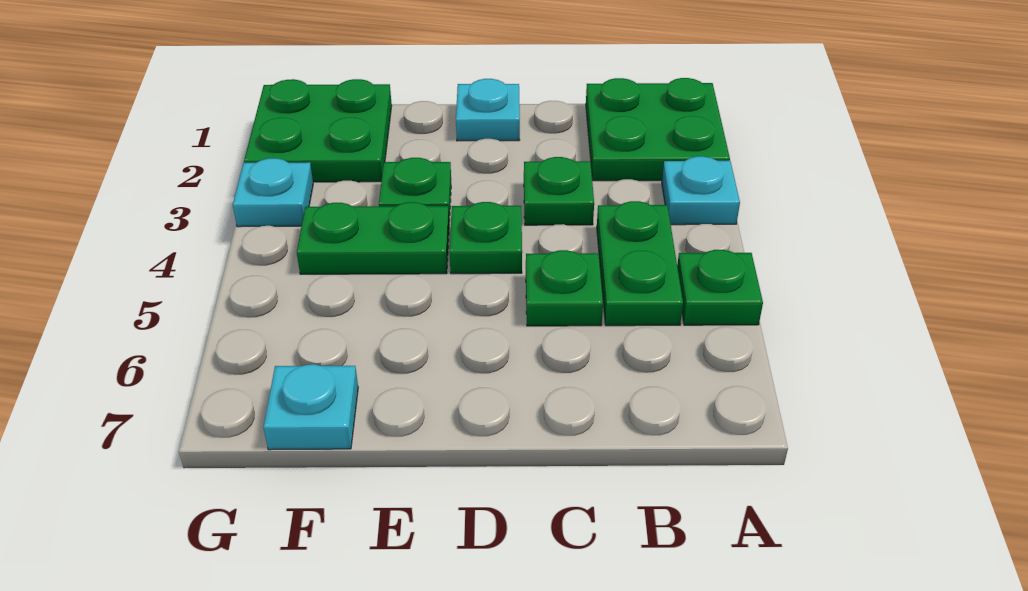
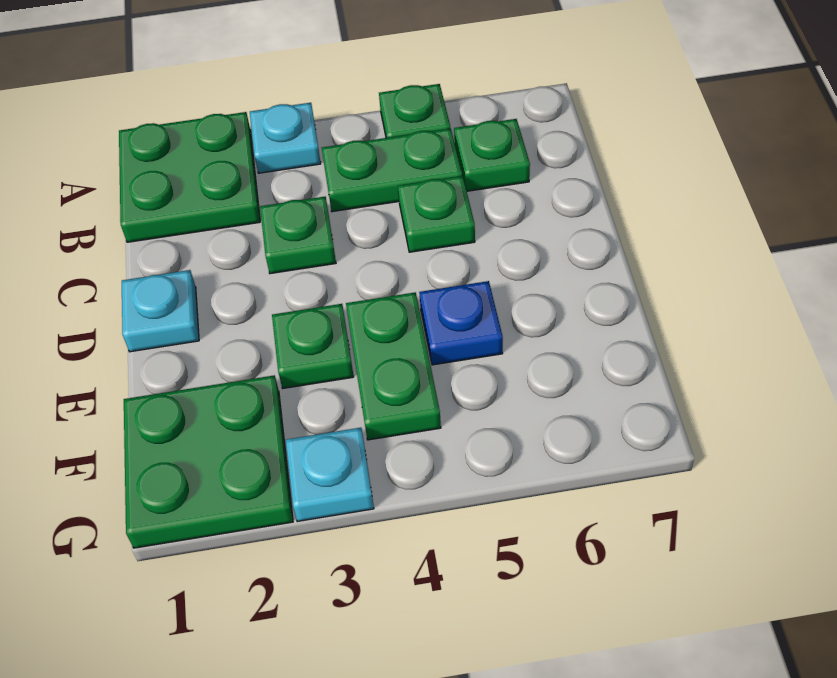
green 1x1 plate [449,202,522,274] -> green 1x1 plate moved to [454,119,530,191]
none -> blue 1x1 plate [419,281,503,365]
cyan 1x1 plate [263,364,358,450] -> none

